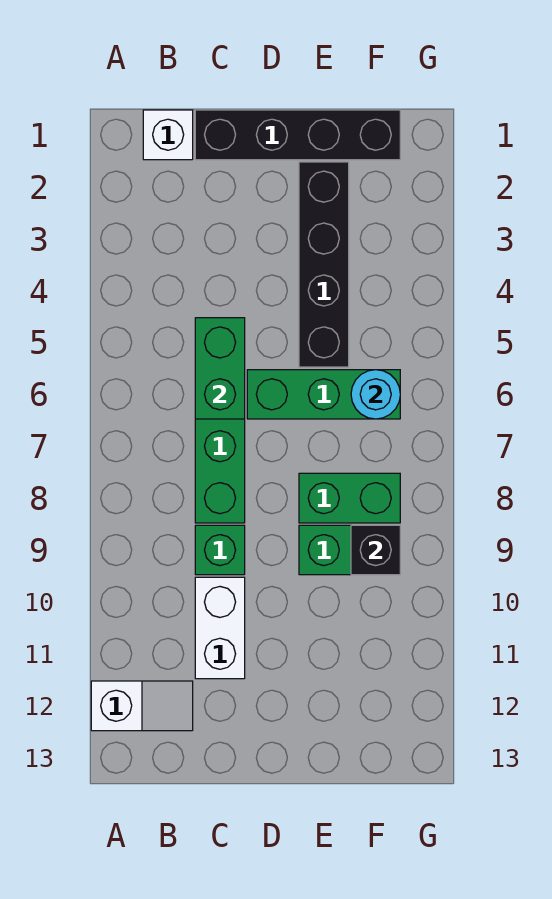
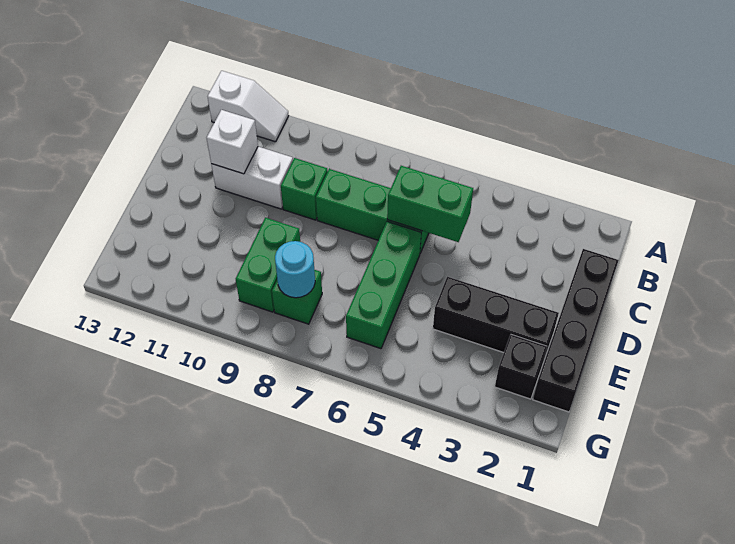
white 1x2 slope [91,681,193,731] -> white 1x2 slope turned to [208,71,289,142]
white 1x1 brick [143,110,193,160] -> white 1x1 brick moved to [207,110,258,174]
black 1x4 brick [299,162,349,367] -> black 1x3 brick [433,277,559,362]
green 1x2 brick [299,473,400,523] -> green 1x1 brick [272,270,322,324]
cyan 1x1 round brick [351,370,400,419] -> cyan 1x1 round brick moved to [275,241,315,298]
black 1x1 brick [351,525,400,575] -> black 1x1 brick moved to [495,335,547,399]

